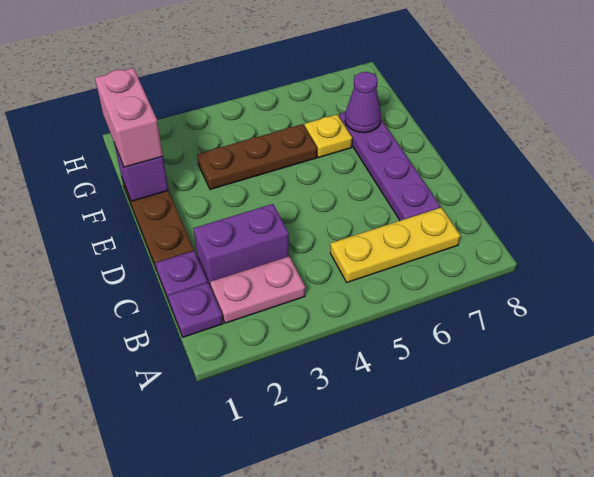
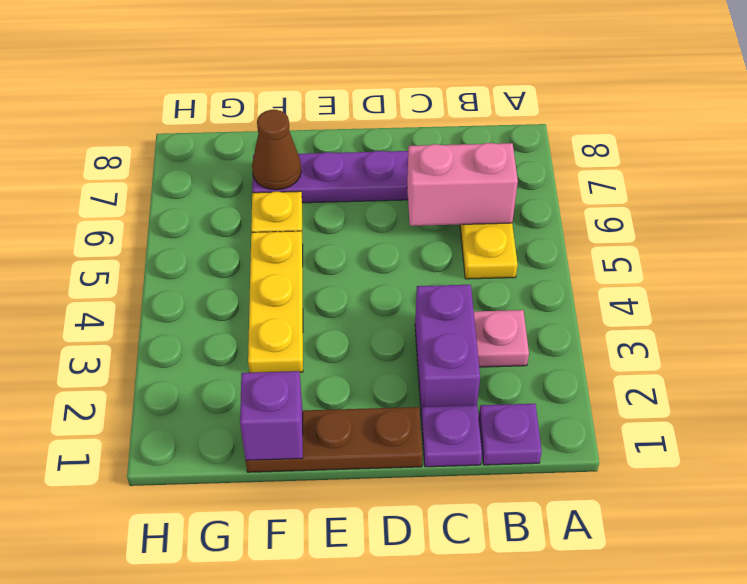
pink 1x2 plate [210,256,305,323] -> pink 1x1 plate [474,310,529,367]
pink 1x2 brick [95,68,163,167] -> pink 1x2 brick moved to [407,143,518,226]
brown 1x3 plate [197,124,317,190] -> yellow 1x3 plate [248,231,303,373]
purple 1x1 cone [345,72,381,133] -> brown 1x1 cone [252,110,301,190]

